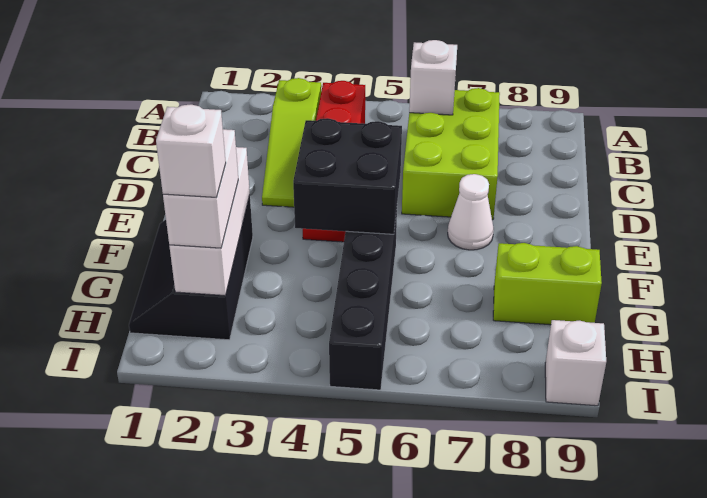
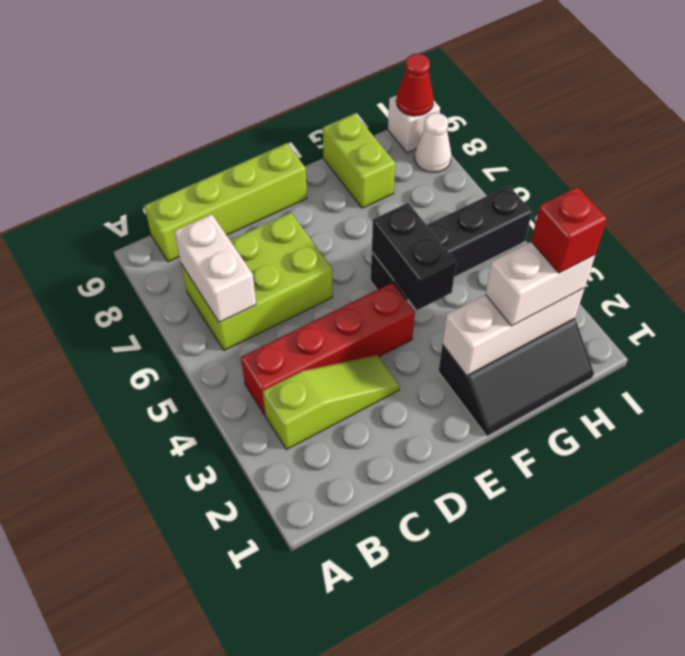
white 1x1 brick [409,40,457,115] -> white 1x2 brick [174,214,256,322]
none -> lime 1x4 brick [144,143,307,262]
black 2x2 brick [293,118,402,234] -> black 1x2 brick [372,203,456,310]
white 1x1 cone [448,174,494,250] -> white 1x1 cone moved to [415,113,451,173]
white 1x1 brick [156,105,226,197] -> red 1x1 brick [531,187,607,273]
none -> red 1x1 cone [396,54,434,116]

